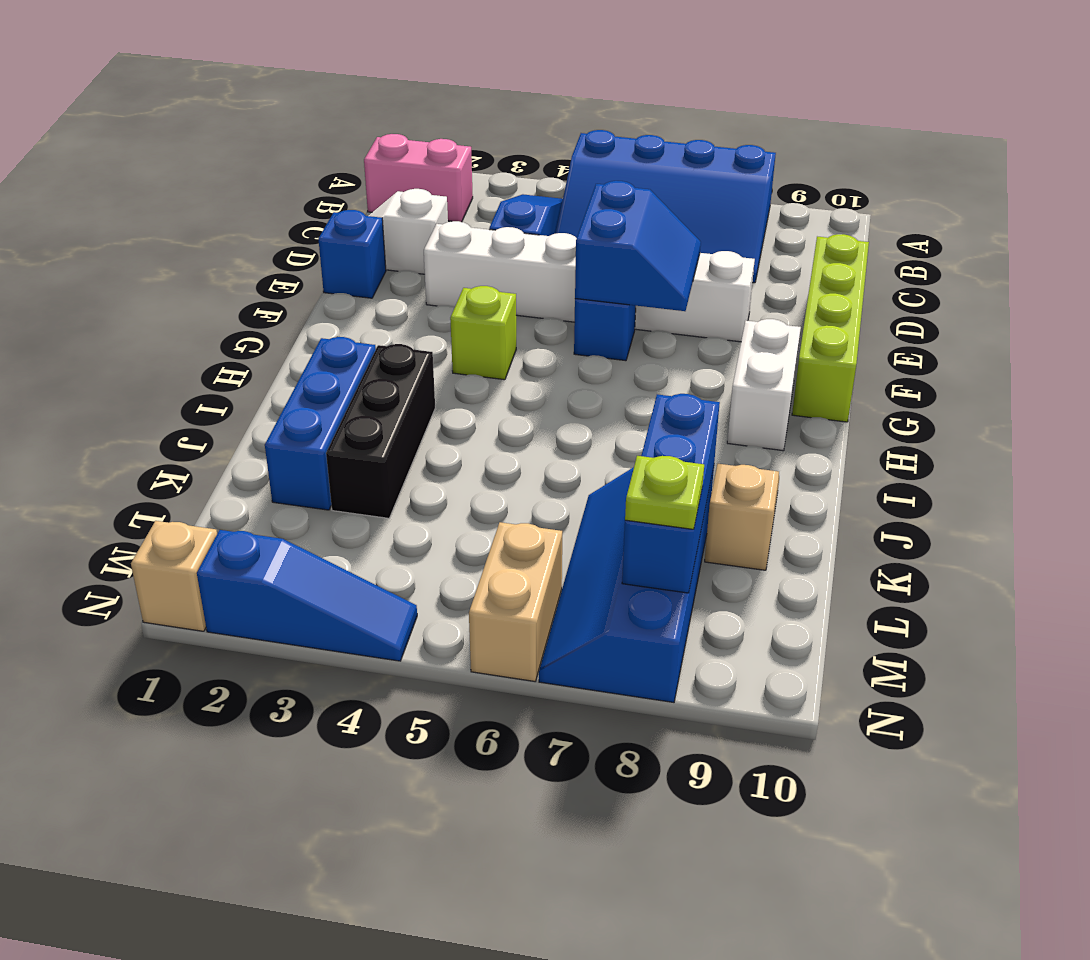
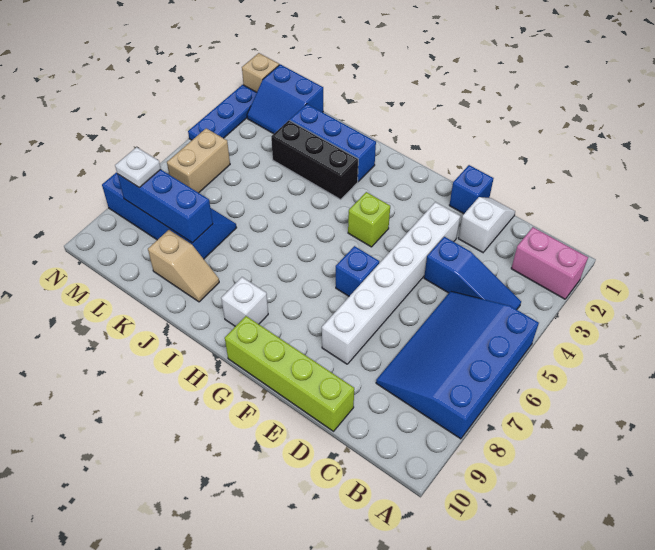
pink 1x2 brick [364,134,473,222] -> pink 1x2 brick turned to [511,227,588,299]
blue 2x2 slope [575,181,701,311] -> blue 2x2 slope moved to [247,64,323,134]
white 1x2 brick [727,319,801,451] -> white 1x1 brick [221,277,268,326]
tan 1x2 brick [469,522,562,681] -> tan 1x2 brick turned to [167,128,230,193]
lime 1x1 plate [625,456,704,529] -> white 1x1 plate [115,147,161,188]
blue 1x3 slope [197,530,417,661] -> blue 1x3 plate [188,85,257,140]

